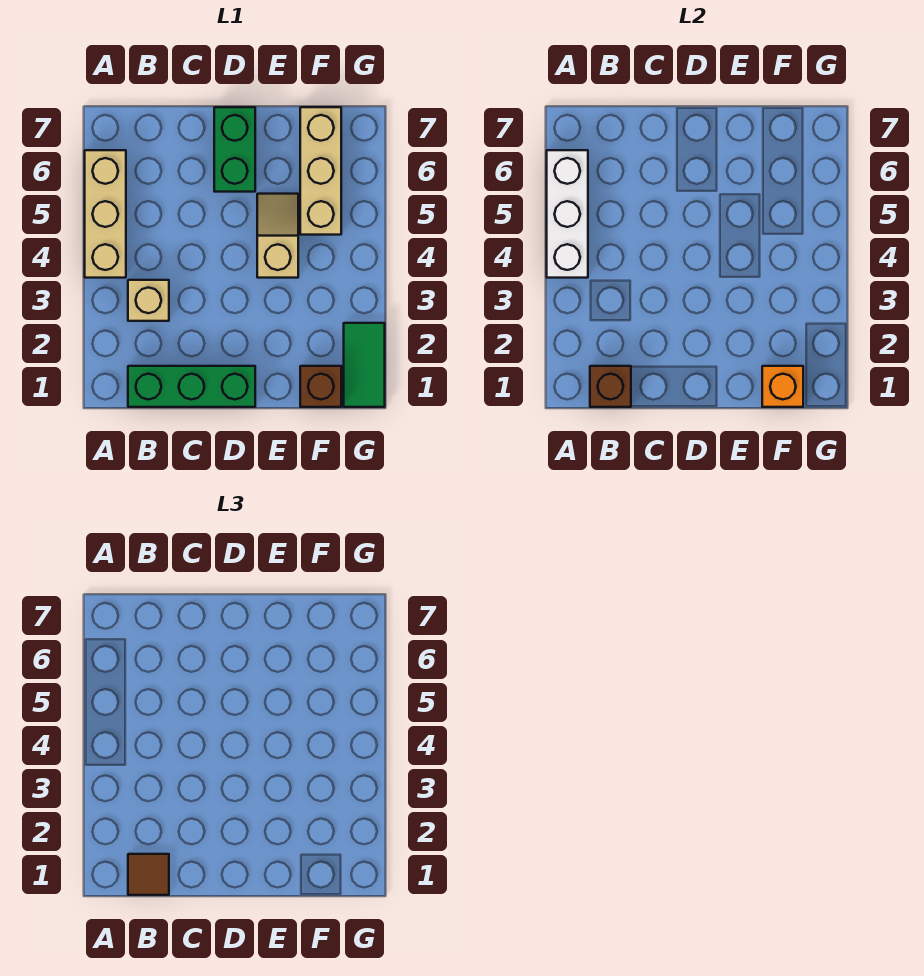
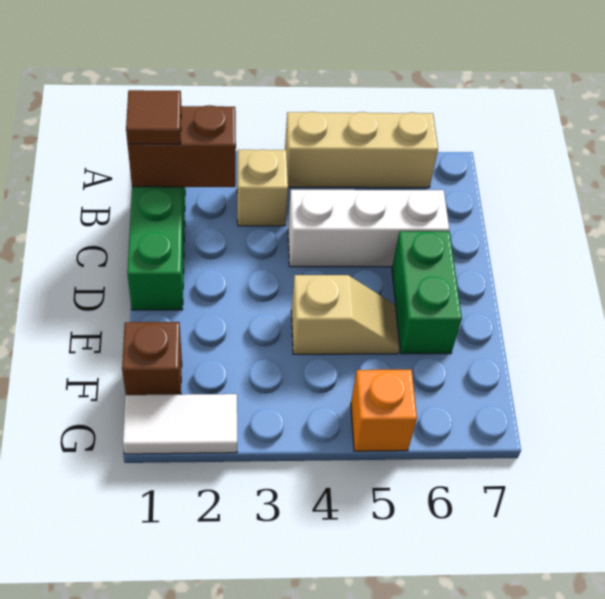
white 1x3 brick [547,150,588,278] -> white 1x3 brick moved to [288,190,449,267]
brown 1x1 brick [590,366,631,407] -> brown 1x2 brick [128,105,236,187]
green 1x2 brick [214,107,255,192] -> green 1x2 brick turned to [392,231,462,354]
orange 1x1 brick [762,366,803,407] -> orange 1x1 brick moved to [351,370,417,451]
tan 1x3 brick [300,107,341,235] -> none
green 1x2 tile [344,323,385,407] -> white 1x2 tile [123,394,237,454]

